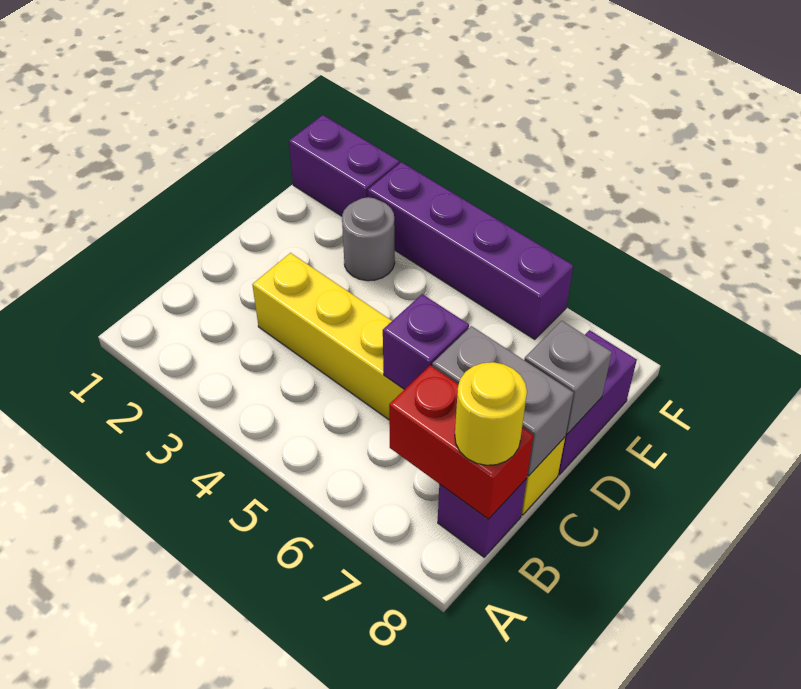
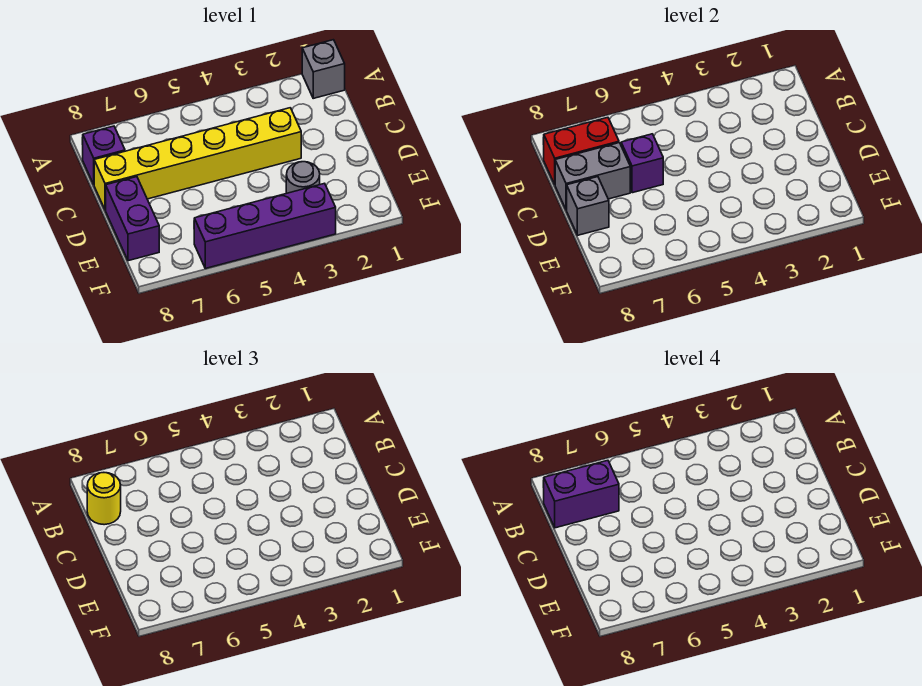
none -> grey 1x1 brick [302,40,345,98]
purple 1x2 brick [289,115,399,216] -> purple 1x2 brick moved to [544,460,619,528]

